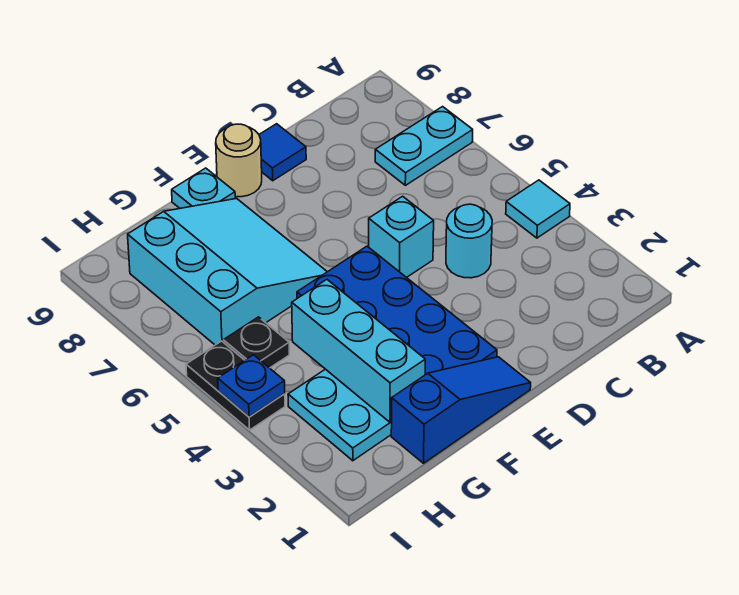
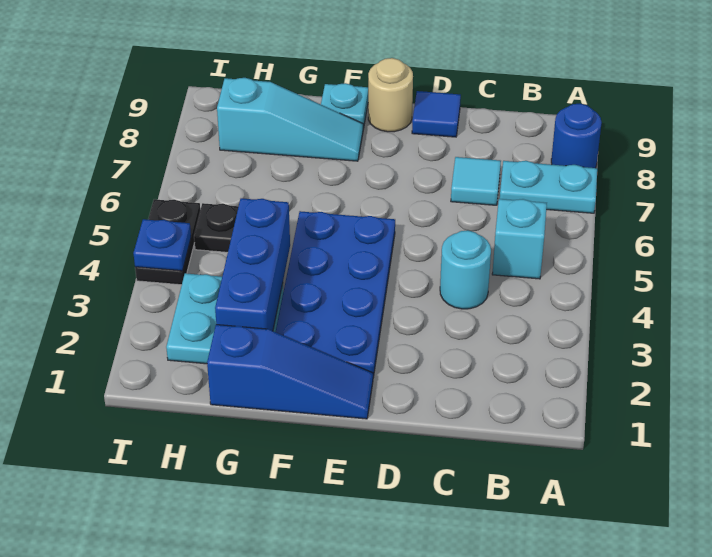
cyan 1x1 tile [506,180,570,238] -> cyan 1x1 tile moved to [451,157,501,205]
none -> blue 1x1 round brick [551,103,602,168]
cyan 1x1 brick [369,196,434,278] -> cyan 1x1 brick moved to [492,199,547,279]
cyan 3x3 slope [128,198,327,345] -> cyan 1x3 slope [217,78,363,161]
cyan 1x3 brick [292,280,425,422] -> blue 1x3 brick [215,198,290,331]

